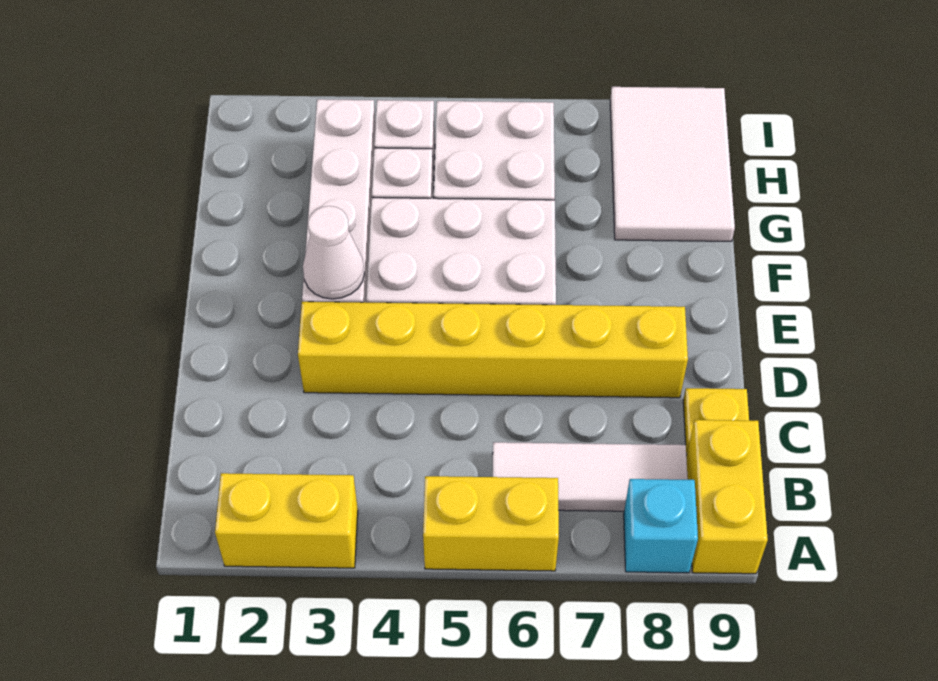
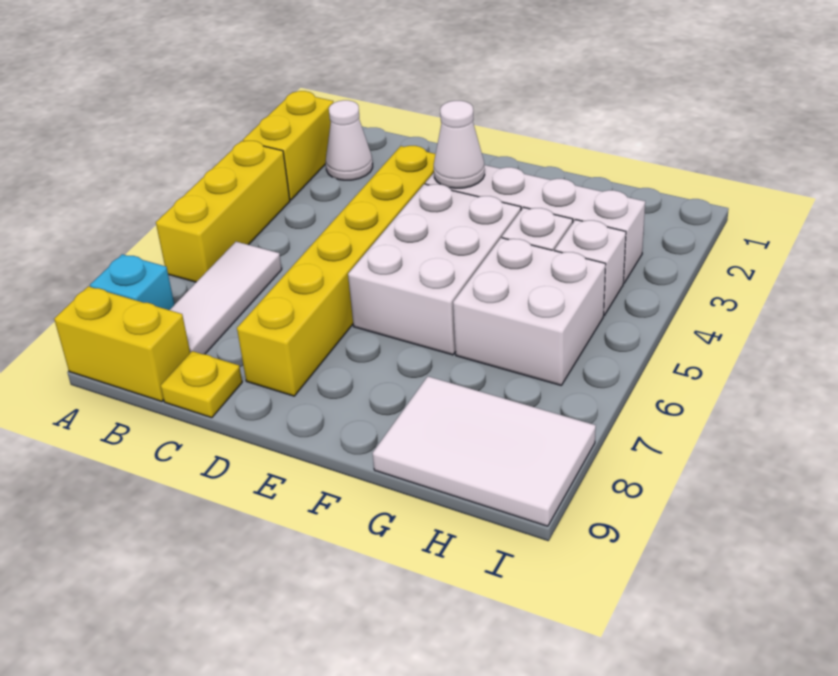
yellow 1x2 brick [423,476,559,571] -> yellow 1x3 brick [156,141,290,282]
none -> white 1x1 cone [326,100,373,180]

